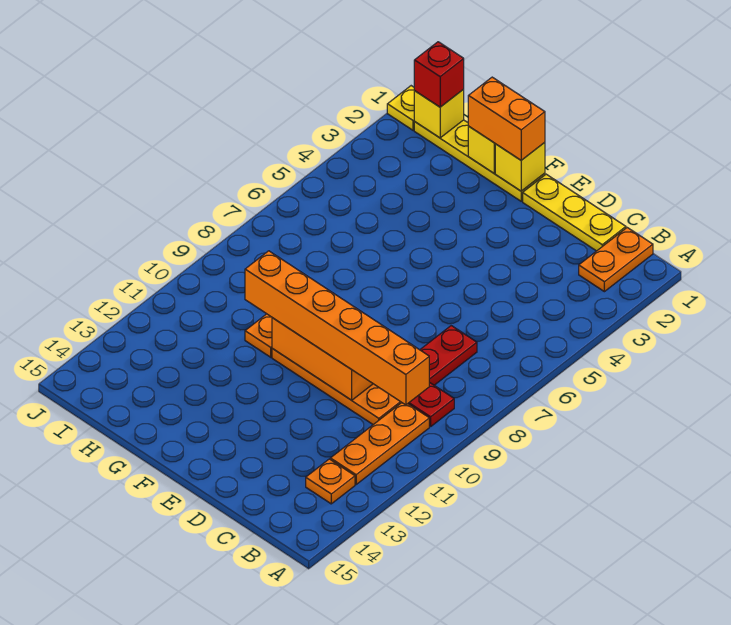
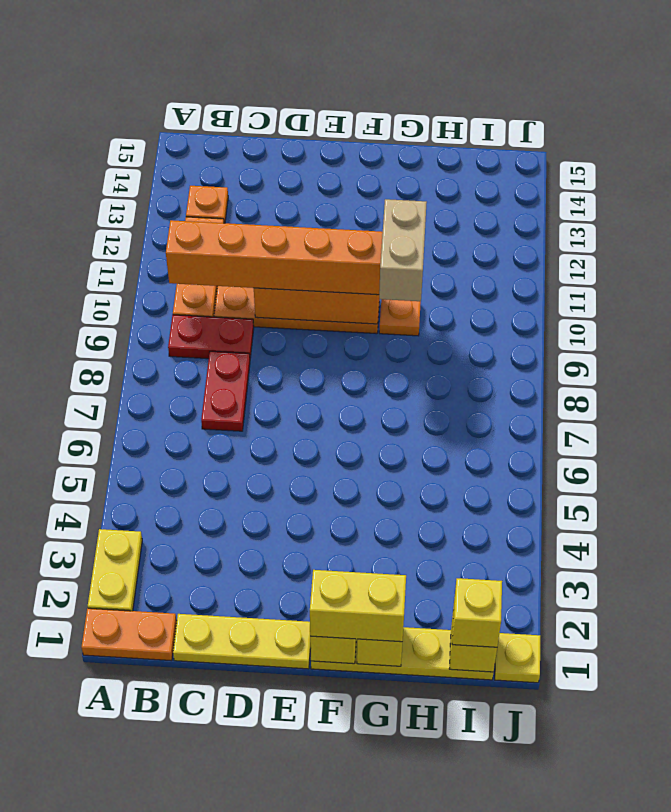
none -> yellow 1x2 plate [88,529,142,611]
orange 1x2 plate [579,228,653,292] -> orange 1x2 plate turned to [82,608,177,661]
orange 1x2 brick [468,77,545,160] -> yellow 1x2 brick [310,570,406,642]
none -> tan 1x2 brick [379,199,427,301]
red 1x1 brick [414,42,464,107] -> yellow 1x1 brick [452,578,502,647]

